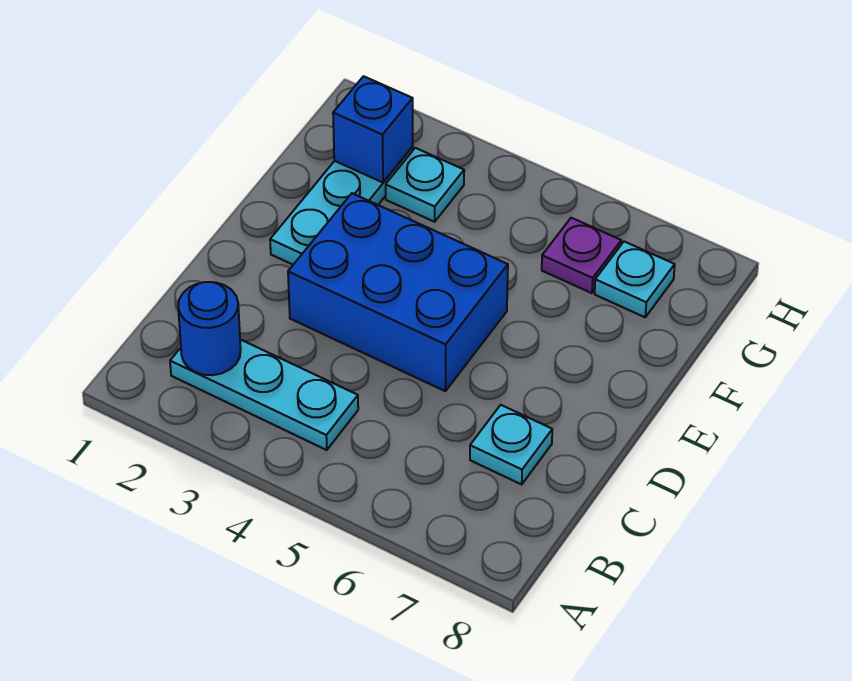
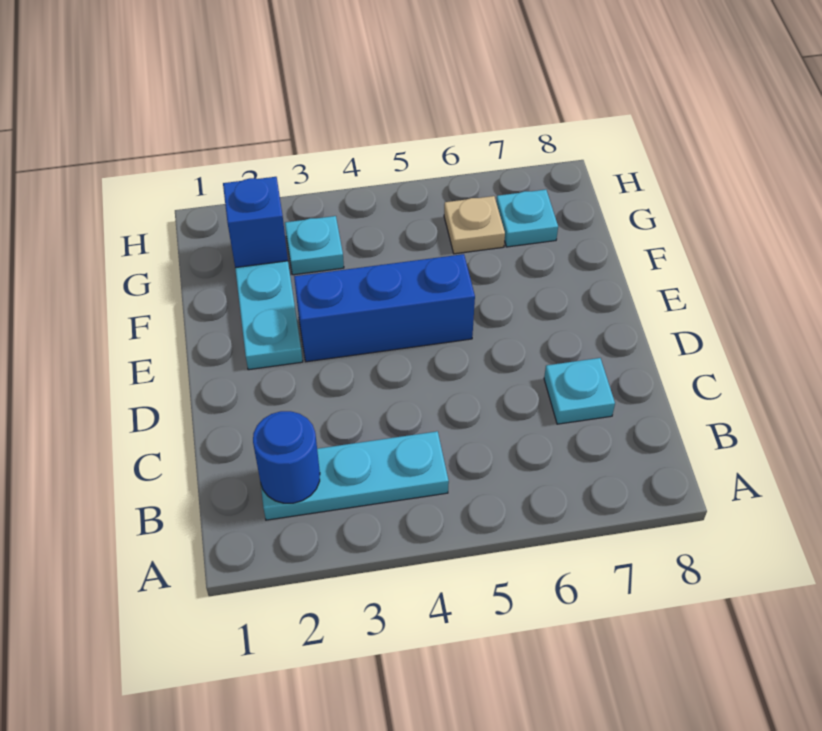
blue 2x3 brick [288,193,508,391] -> blue 1x3 brick [294,254,475,362]
purple 1x1 plate [542,218,621,293] -> tan 1x1 plate [444,196,505,254]

